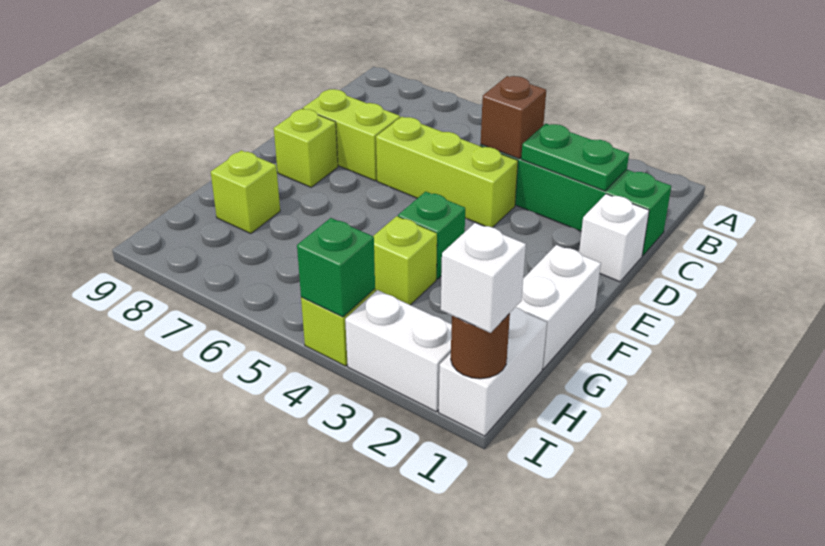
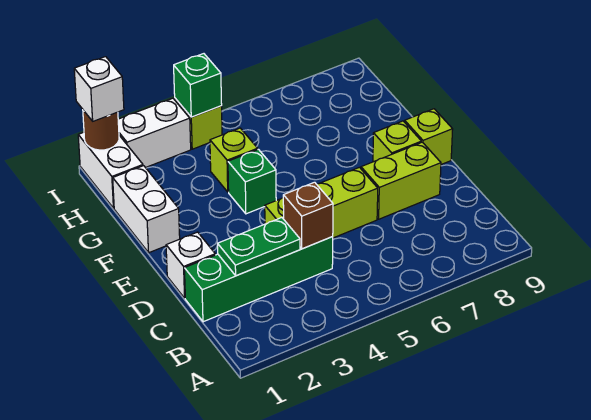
lime 1x1 brick [211,150,280,234] -> lime 1x1 brick moved to [405,109,453,164]

